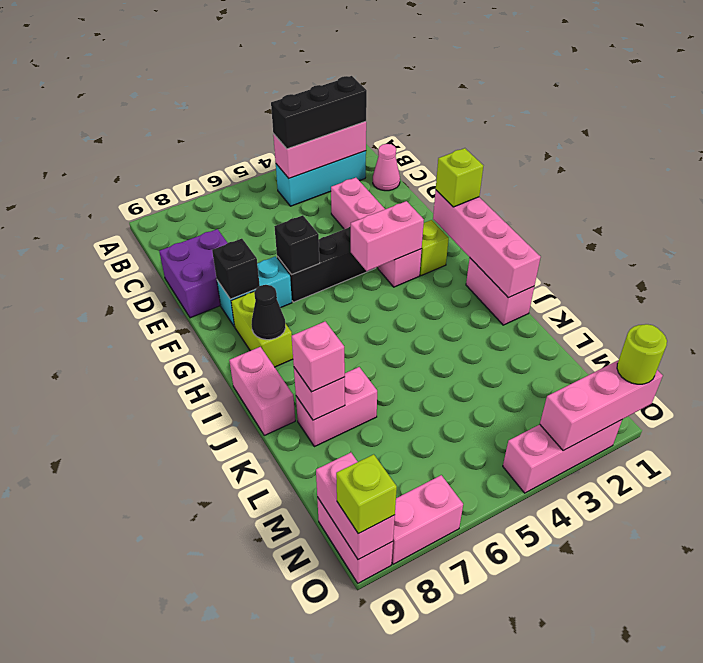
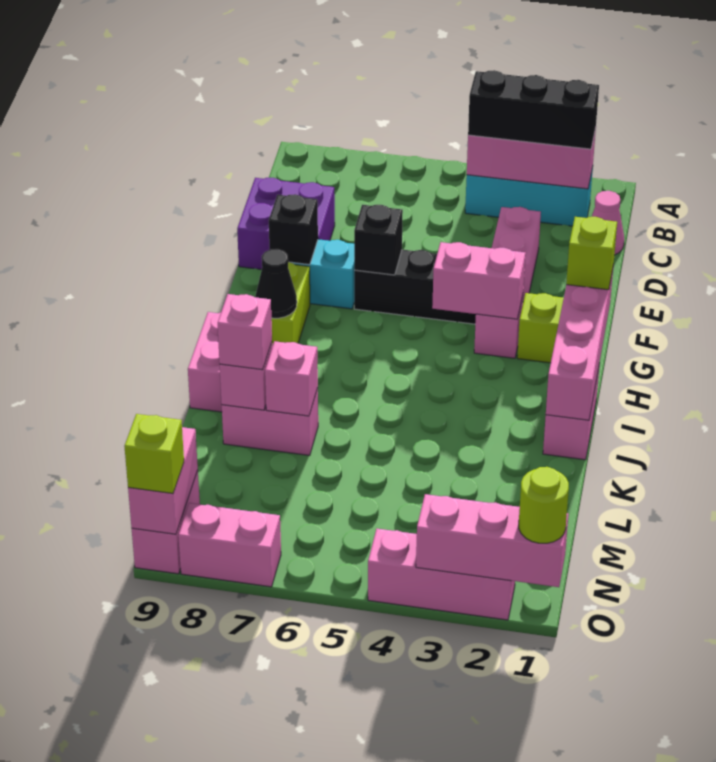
none -> pink 1x1 brick [265,341,318,416]

